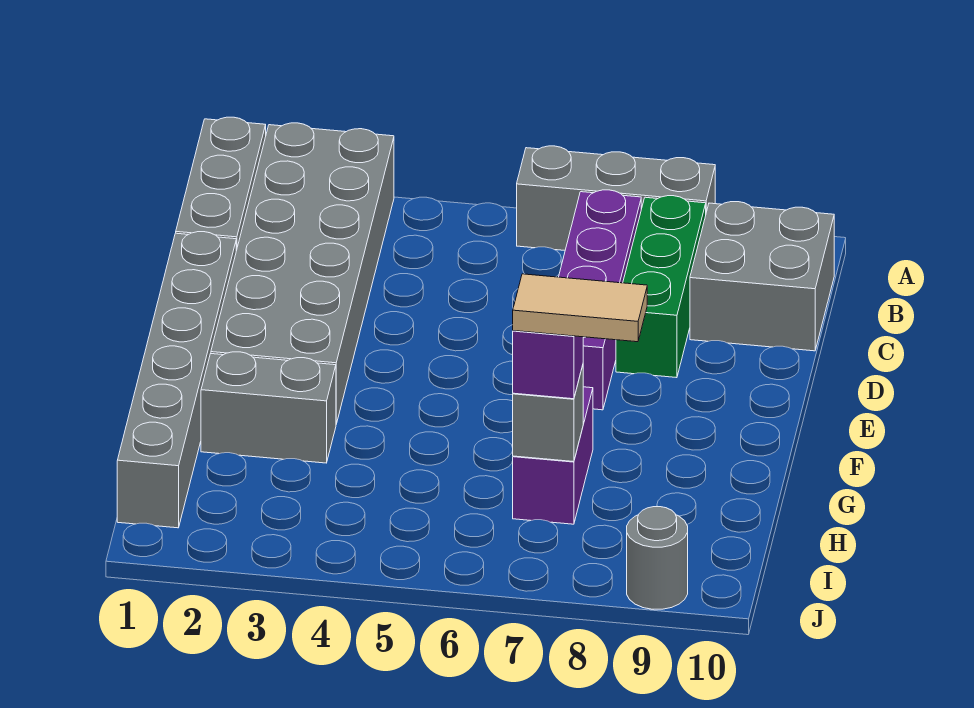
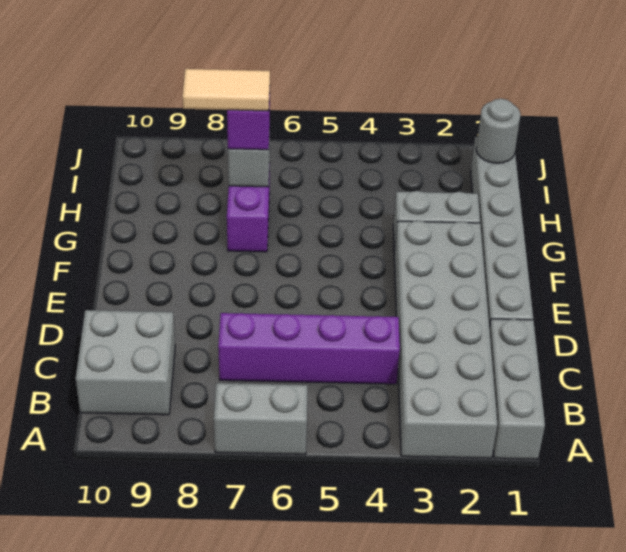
grey 1x3 brick [517,146,715,250] -> grey 1x2 brick [214,383,307,454]
purple 1x4 brick [559,190,641,410] -> purple 1x4 brick turned to [218,313,400,384]
green 1x3 brick [616,196,706,378] -> none
grey 1x1 round brick [627,507,688,609] -> grey 1x1 round brick moved to [476,99,521,163]

